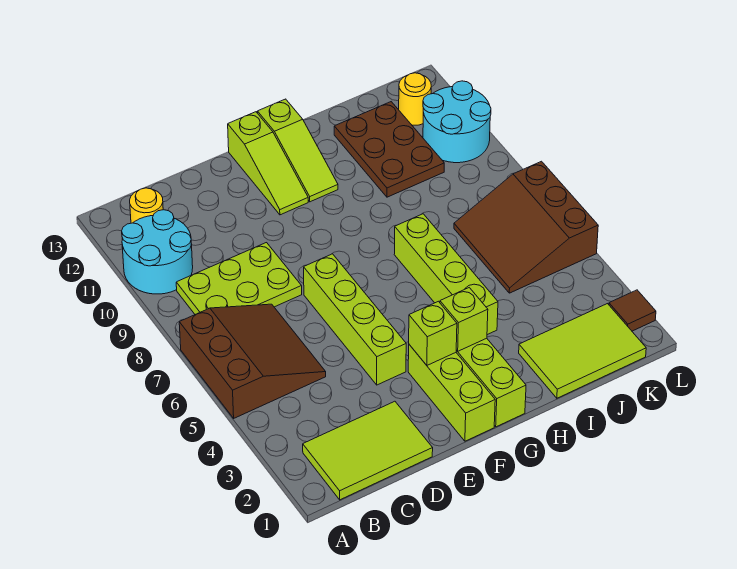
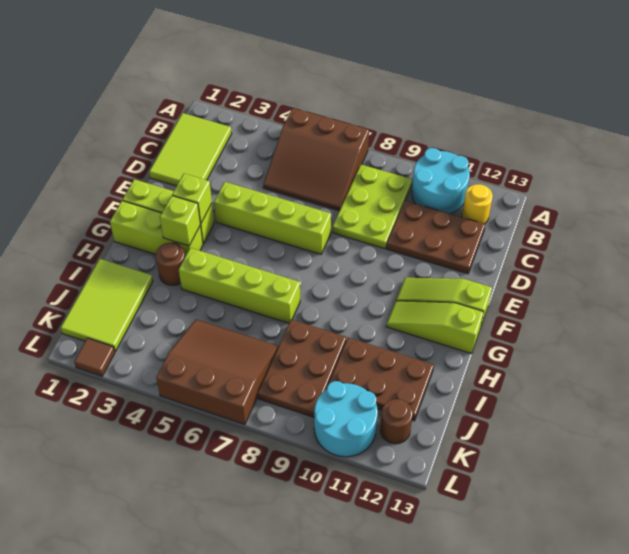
none -> brown 2x3 plate [387,201,485,274]
none -> brown 1x1 round brick [156,243,185,285]
none -> brown 2x3 plate [258,319,346,417]
yellow 1x1 round brick [399,73,431,125] -> brown 1x1 round brick [380,399,413,444]

